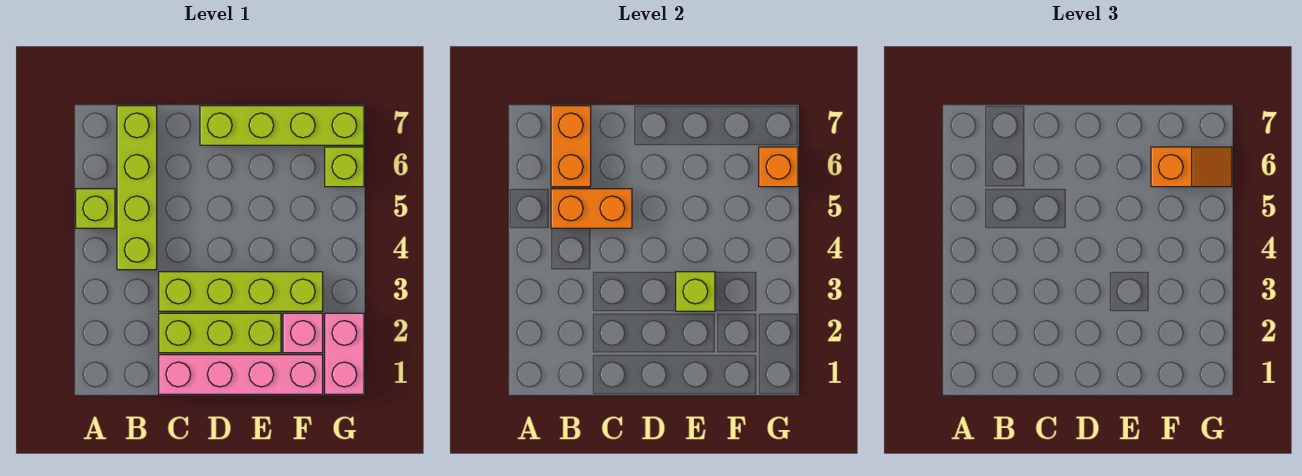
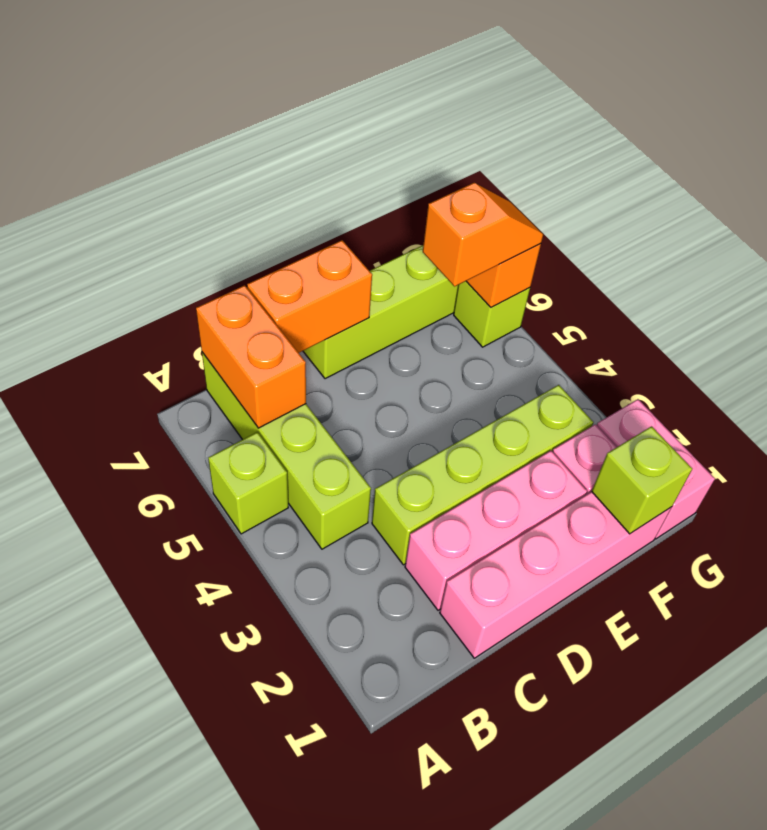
orange 1x2 brick [551,189,632,228] -> orange 1x2 brick moved to [247,240,372,353]
lime 1x3 brick [159,313,281,353] -> pink 1x3 brick [405,451,587,610]
lime 1x1 brick [676,272,715,311] -> lime 1x1 brick moved to [592,426,692,534]

